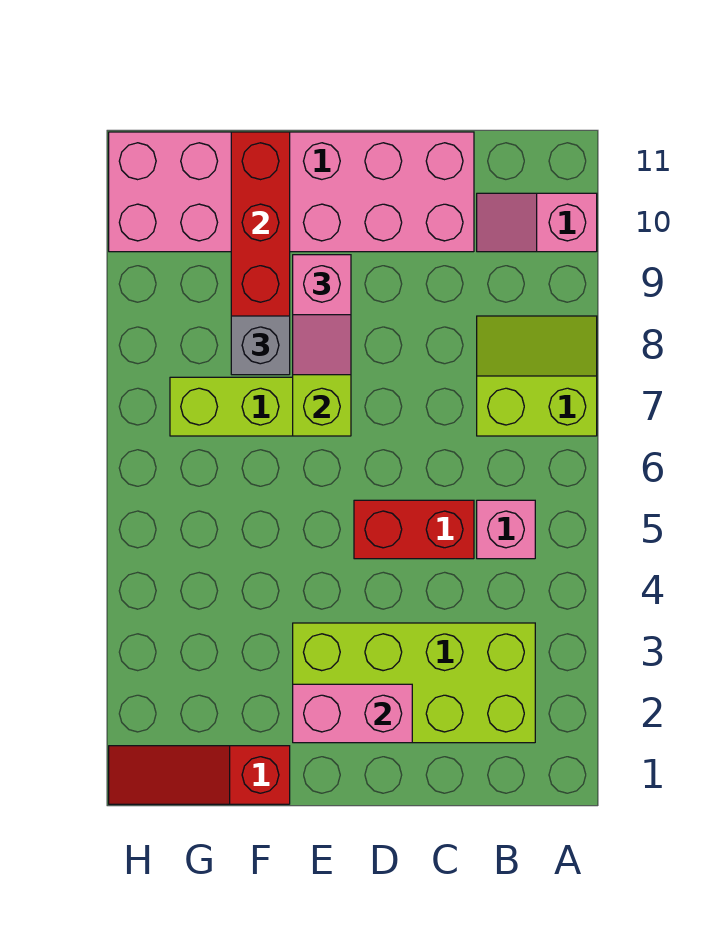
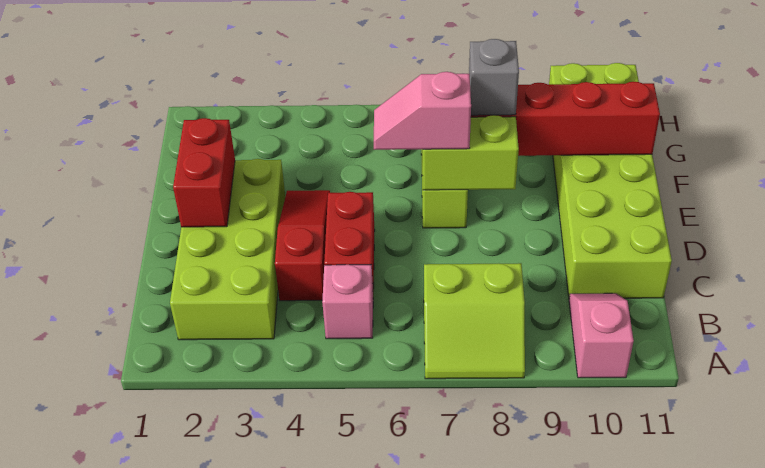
lime 2x2 slope [477,316,597,436] -> lime 2x2 slope turned to [424,263,525,379]
pink 2x6 brick [109,132,474,252] -> lime 2x6 brick [549,63,672,298]
pink 1x2 brick [293,684,412,743] -> red 1x2 brick [173,118,235,227]
pink 1x2 slope [293,255,351,375] -> pink 1x2 slope moved to [374,72,471,150]
red 1x3 slope [109,746,290,804] -> red 1x3 slope moved to [275,190,330,301]

